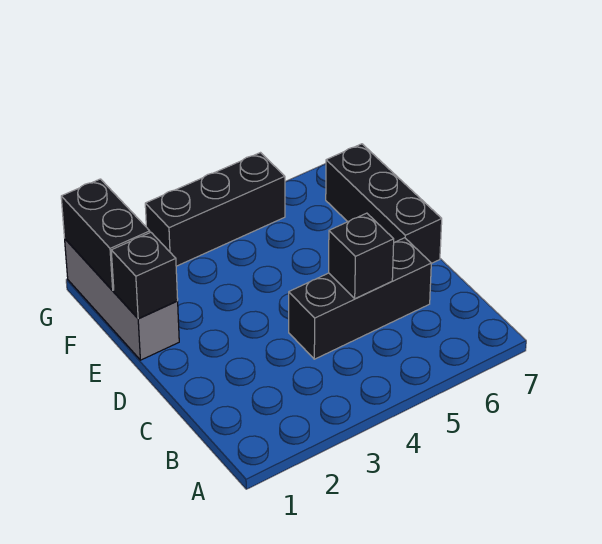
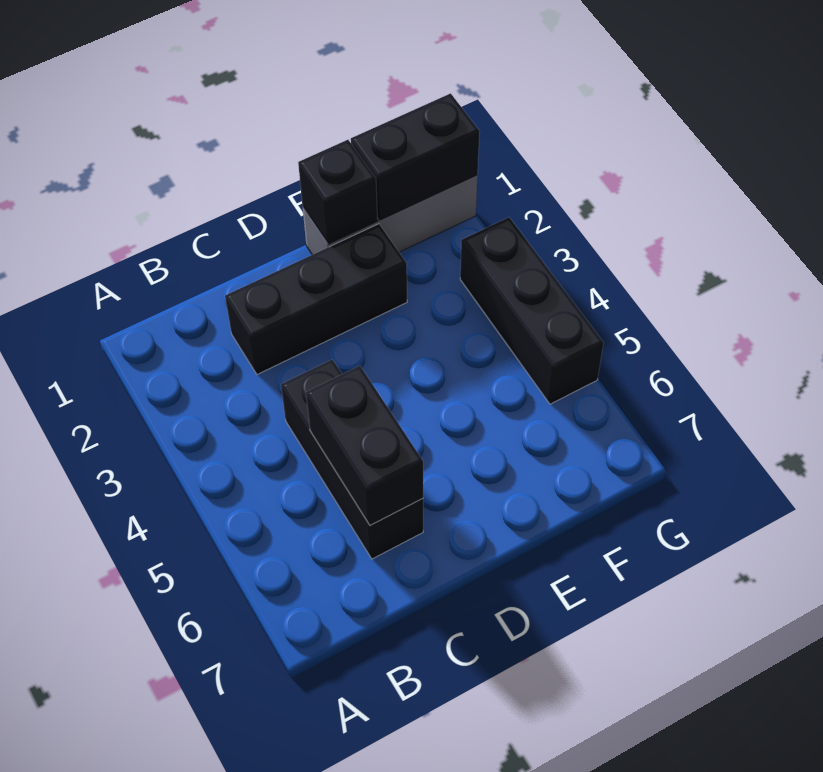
black 1x1 brick [329,213,394,299] -> black 1x2 brick [306,366,423,526]
black 1x3 brick [326,144,442,264] -> black 1x3 brick moved to [225,224,407,374]

